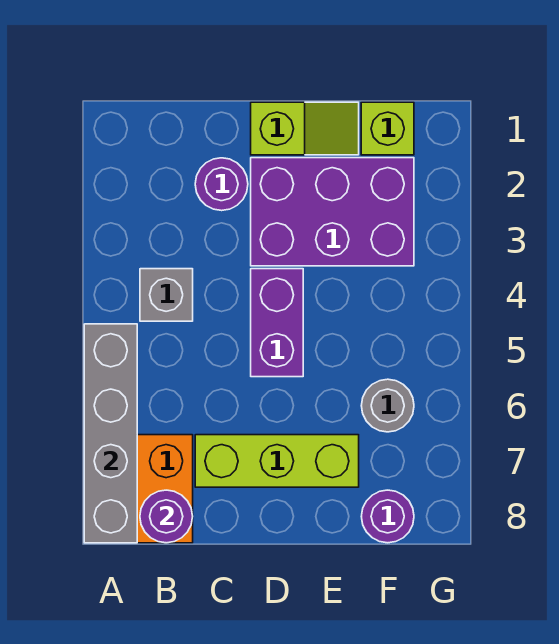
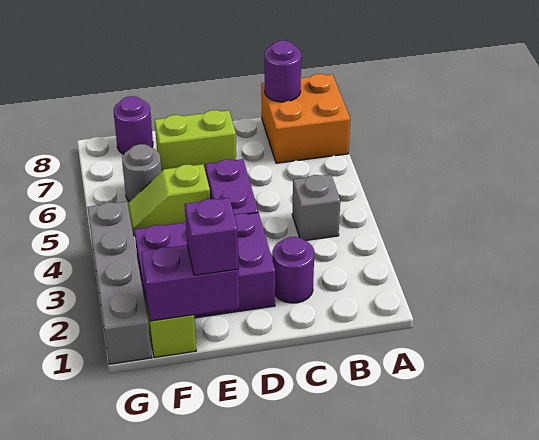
grey 1x4 brick [84,324,137,543] -> grey 1x4 brick moved to [87,202,152,364]
lime 1x3 brick [195,435,359,487] -> lime 1x2 brick [155,110,236,172]
lime 1x2 slope [251,102,359,155] -> lime 1x2 slope moved to [128,164,210,236]
none -> purple 1x2 brick [141,245,239,321]
none -> purple 1x1 brick [185,198,239,275]

